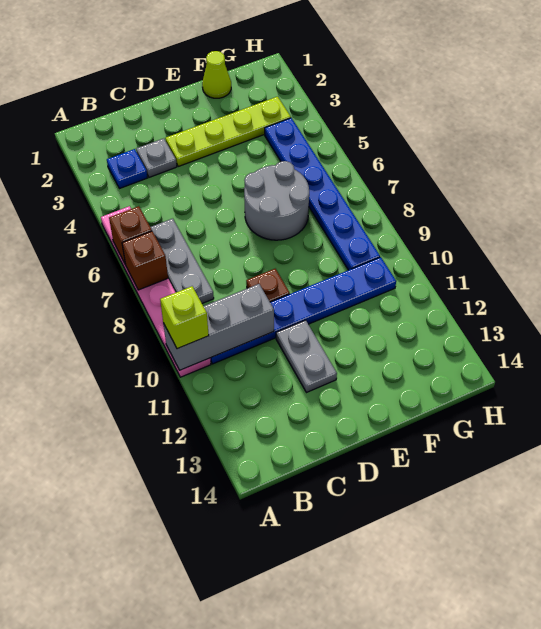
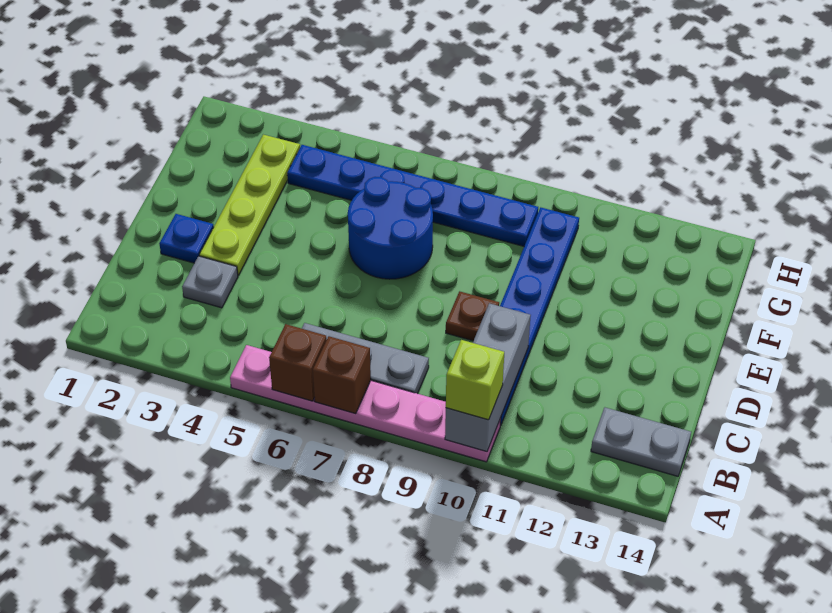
blue 1x1 plate [107,149,147,189] -> blue 1x1 plate moved to [159,214,214,263]
grey 1x2 plate [276,320,337,393] -> grey 1x2 plate moved to [591,408,691,476]
grey 2x2 round brick [244,161,309,240] -> blue 2x2 round brick [348,177,433,279]
lime 1x1 cone [202,51,231,98] -> none

